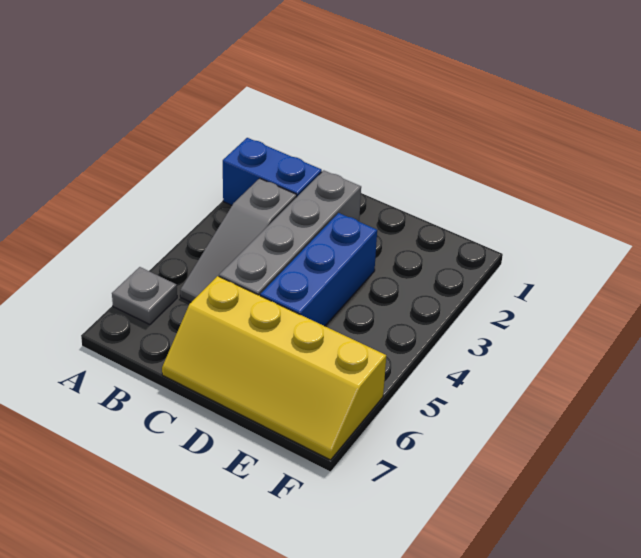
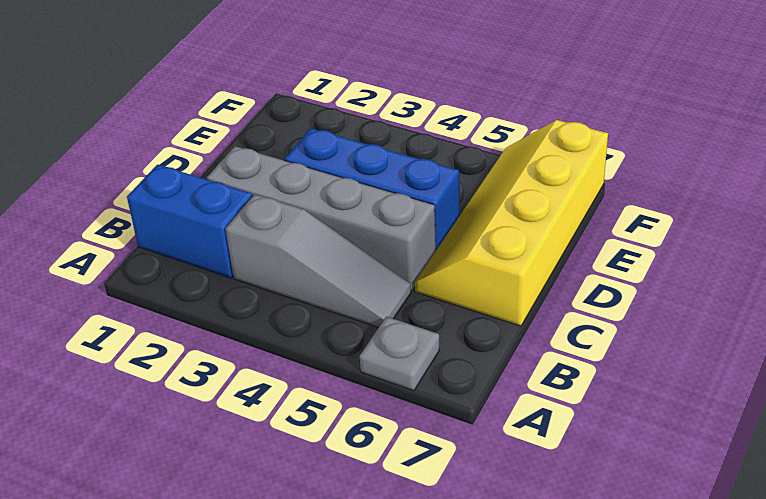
blue 1x2 brick [223,138,322,205] -> blue 1x2 brick turned to [127,165,252,278]
yellow 2x4 slope [162,276,386,460] -> yellow 2x4 slope turned to [414,120,608,326]

